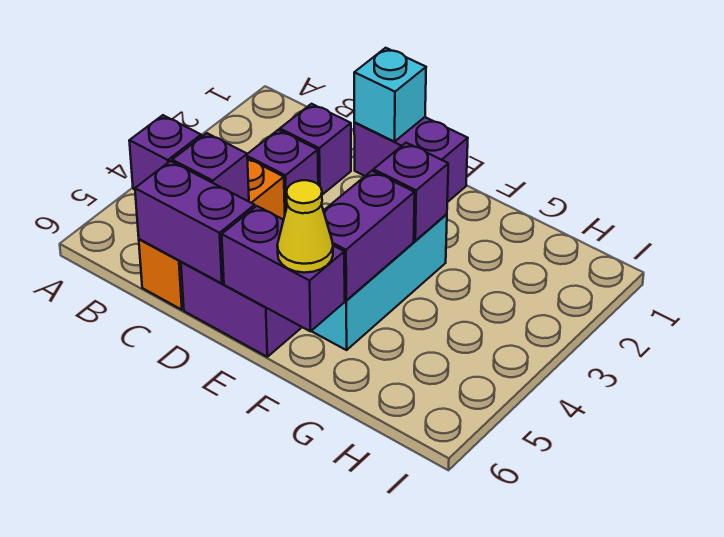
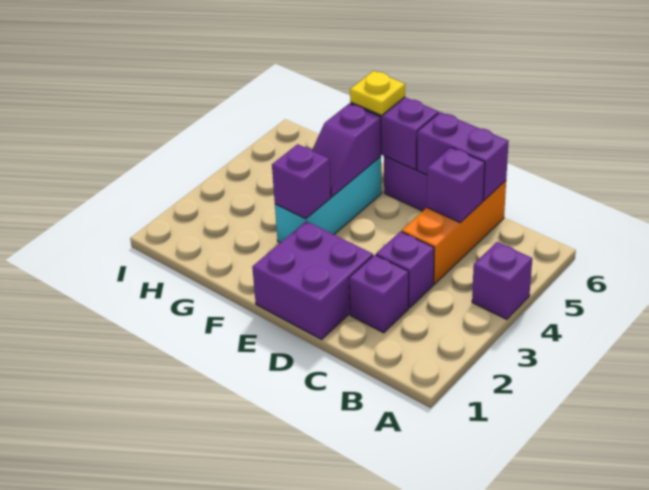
purple 1x2 brick [354,117,468,202] -> purple 2x2 brick [252,221,373,339]
cyan 1x1 brick [354,48,426,142] -> none
purple 1x2 brick [324,171,415,301] -> purple 1x2 slope [312,104,381,197]
yellow 1x1 cone [277,180,333,273] -> yellow 1x1 plate [350,71,405,115]

